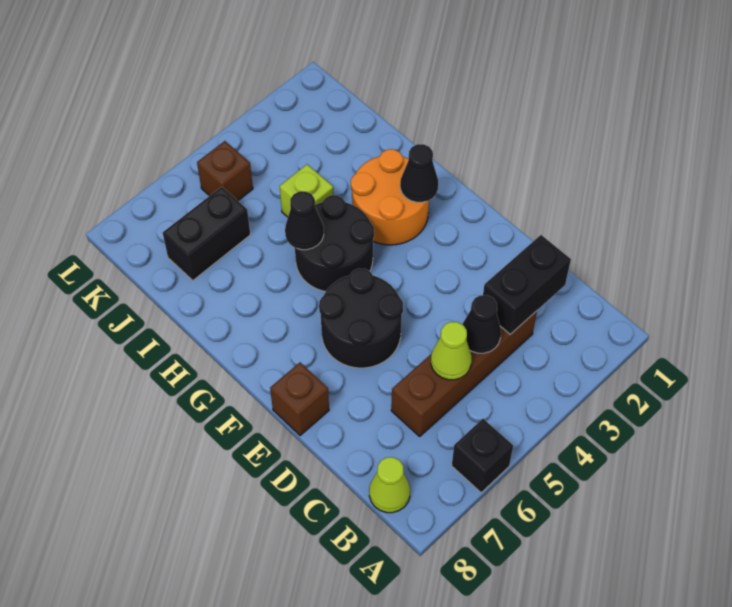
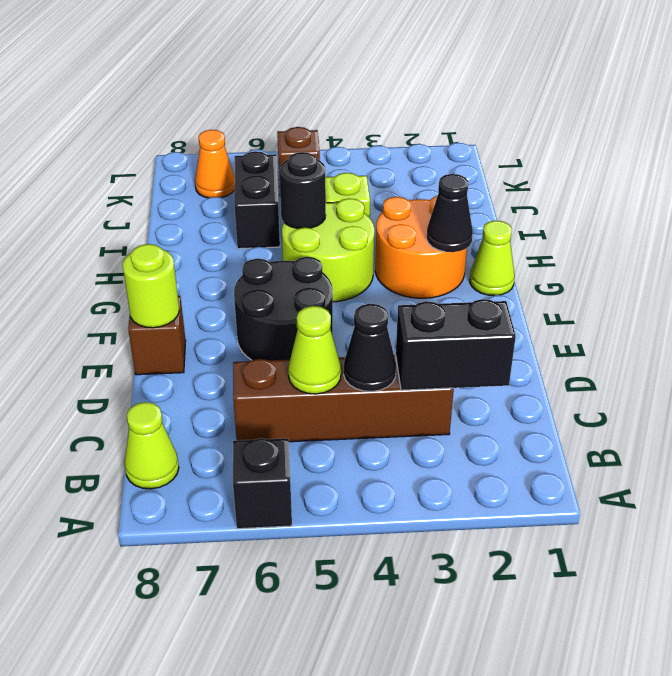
none -> lime 1x1 round brick [123,244,179,328]
none -> lime 1x1 cone [470,221,515,296]
black 2x2 round brick [295,195,374,292] -> lime 2x2 round brick [282,198,374,302]
black 1x1 cone [285,191,324,250] -> black 1x1 round brick [279,152,326,229]
black 1x2 brick [163,187,250,280] -> black 1x2 brick turned to [234,151,280,249]
none -> orange 1x1 cone [195,130,235,198]

